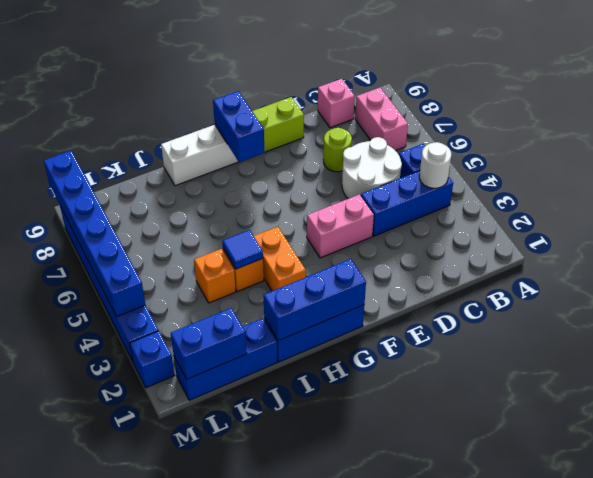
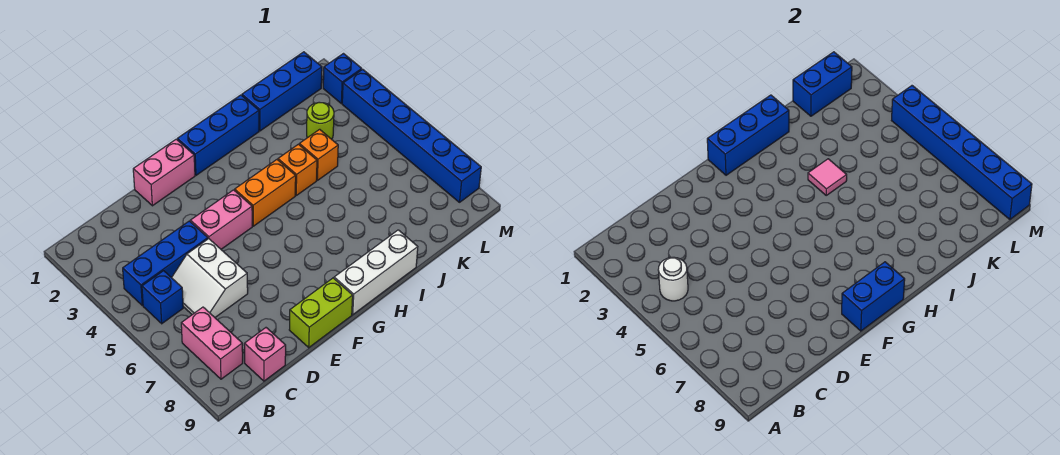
white 2x2 round brick [342,137,402,199] -> white 2x2 slope [172,239,248,317]
lime 1x1 round brick [324,128,352,172] -> lime 1x1 round brick moved to [307,103,334,139]
none -> pink 1x2 brick [133,139,195,206]
blue 1x2 brick [213,91,265,162] -> blue 1x2 brick turned to [842,262,905,331]
orange 1x2 brick [254,226,306,291] -> orange 1x2 brick turned to [235,160,296,226]
blue 1x1 tile [222,230,263,269] -> pink 1x1 tile [808,159,847,195]

